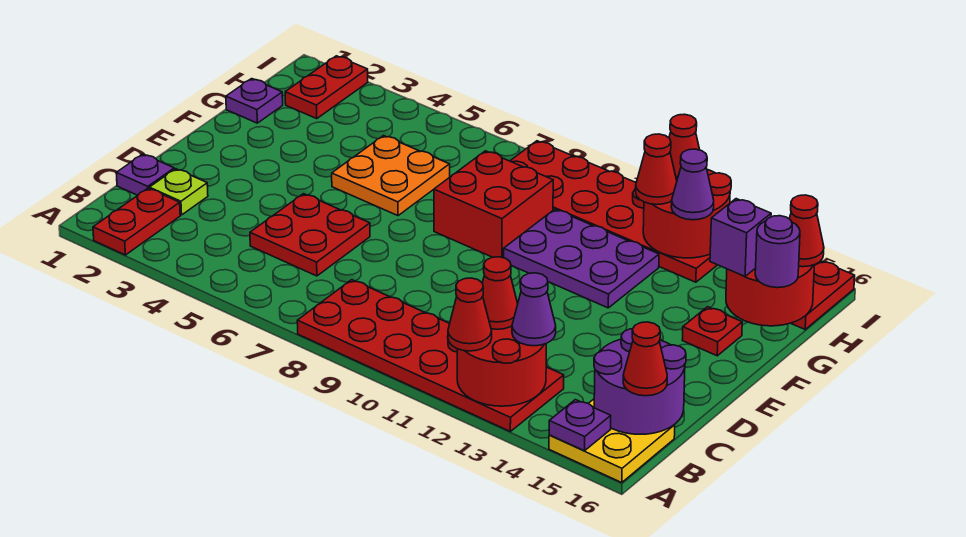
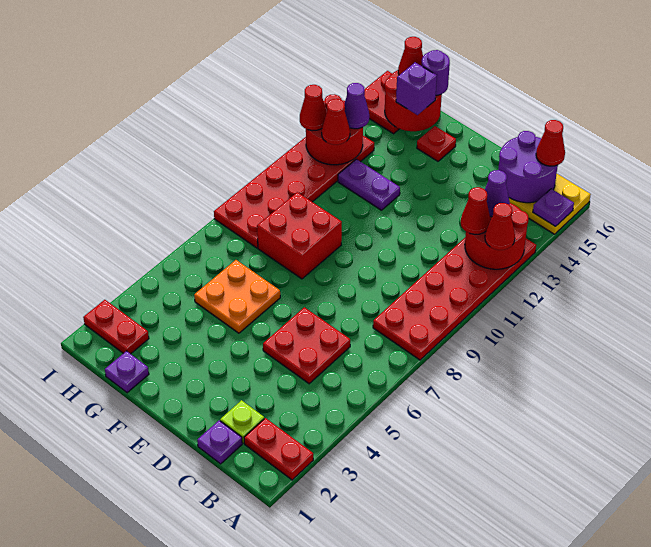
purple 2x3 plate [504,209,659,308] -> purple 1x2 plate [338,159,400,210]

